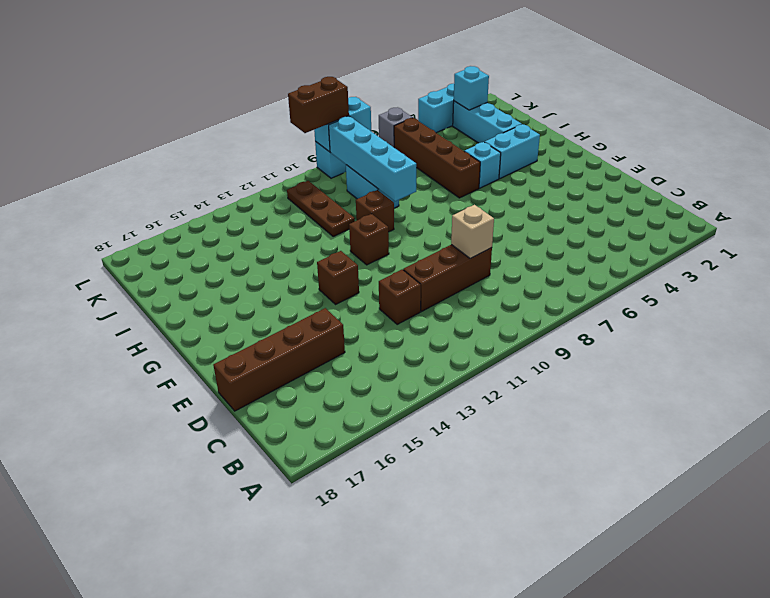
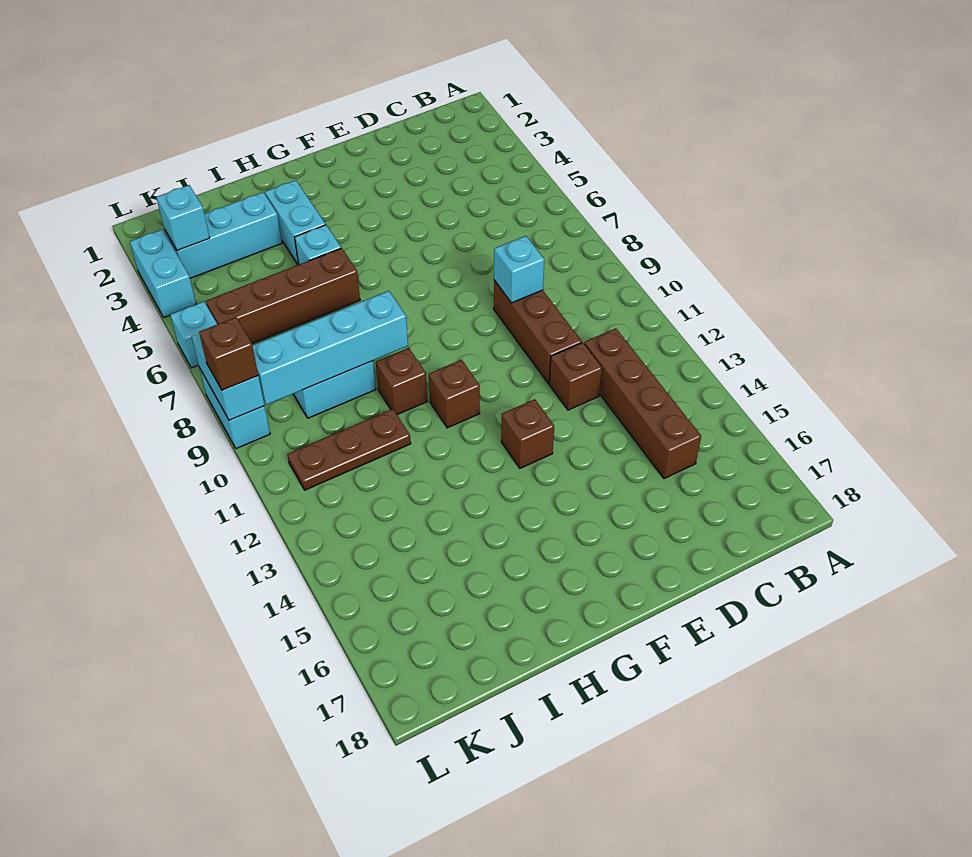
tan 1x1 brick [451,205,494,259] -> cyan 1x1 brick [494,236,544,303]
brown 1x4 brick [213,308,345,411] -> brown 1x4 brick moved to [584,328,701,479]
grey 1x1 brick [379,108,413,147] -> cyan 1x1 brick [170,302,217,368]
brown 1x2 brick [288,77,349,133] -> brown 1x1 brick [199,317,258,390]

